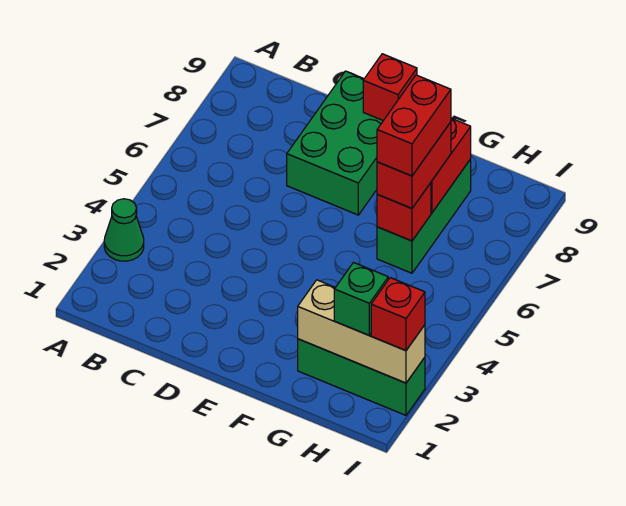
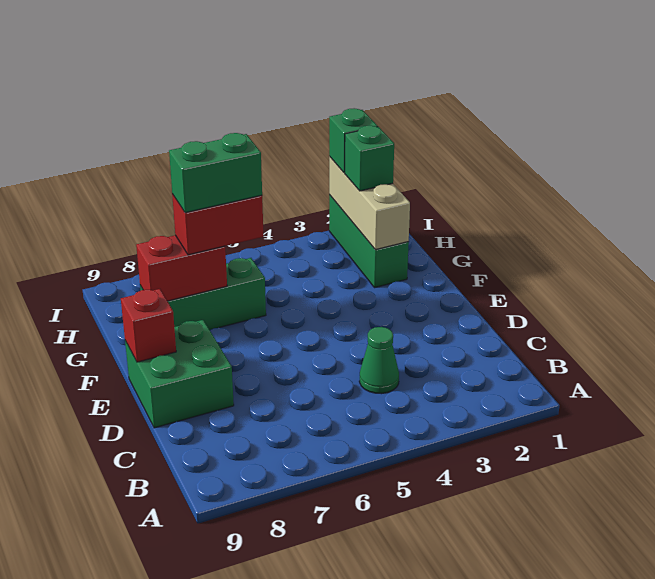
green 1x1 cone [104,199,144,261] -> green 1x1 cone moved to [359,327,399,394]
green 2x3 brick [287,71,383,215] -> green 2x2 brick [125,320,234,428]
red 1x1 brick [377,183,431,241] -> none
red 1x2 brick [377,75,451,176] -> green 1x2 brick [169,133,262,213]
red 1x1 brick [371,278,425,351] -> green 1x1 brick [329,108,378,173]

